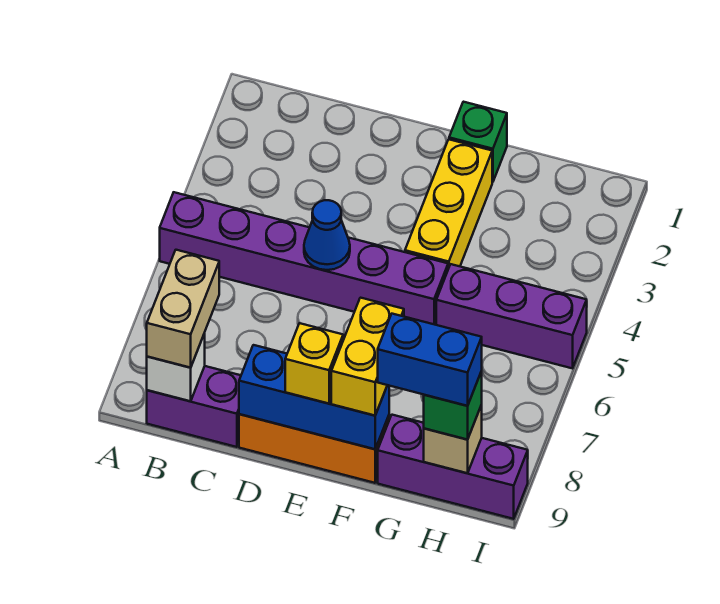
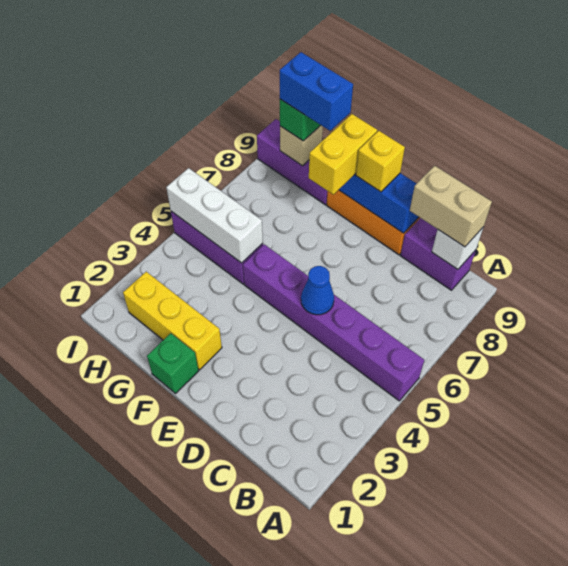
tan 1x2 brick [147,250,219,368] -> tan 1x2 brick turned to [410,166,492,247]
yellow 1x3 brick [405,140,492,269] -> yellow 1x3 brick turned to [123,272,222,370]
none -> white 1x3 brick [166,168,263,263]

